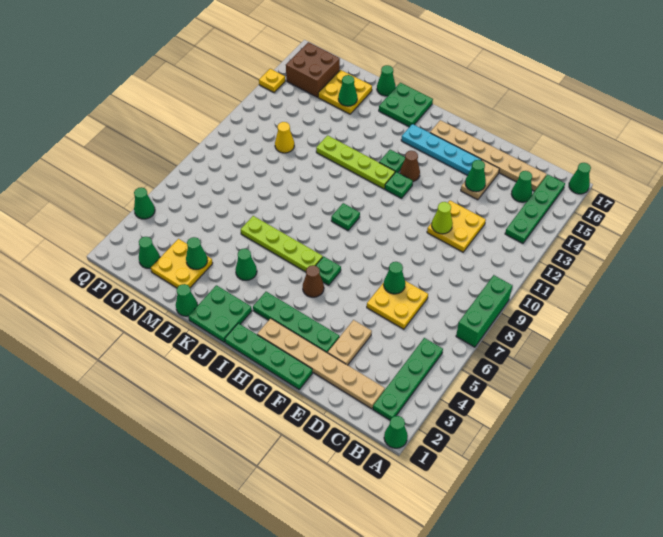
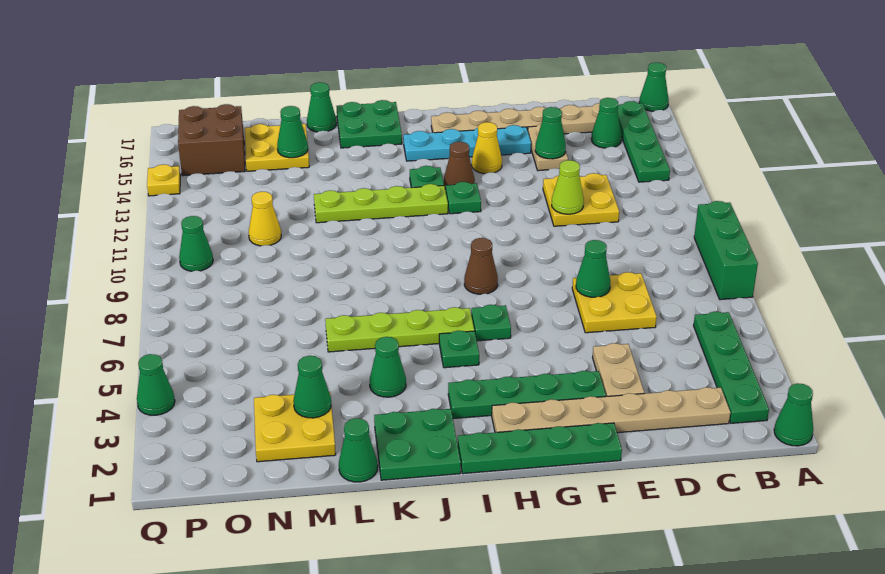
none -> yellow 1x1 cone [472,122,502,174]
brown 1x1 cone [303,265,324,297] -> brown 1x1 cone moved to [464,238,498,294]
green 1x1 plate [331,203,360,230] -> green 1x1 plate moved to [439,331,479,368]
green 1x1 cone [139,237,160,268] -> green 1x1 cone moved to [179,216,213,271]

